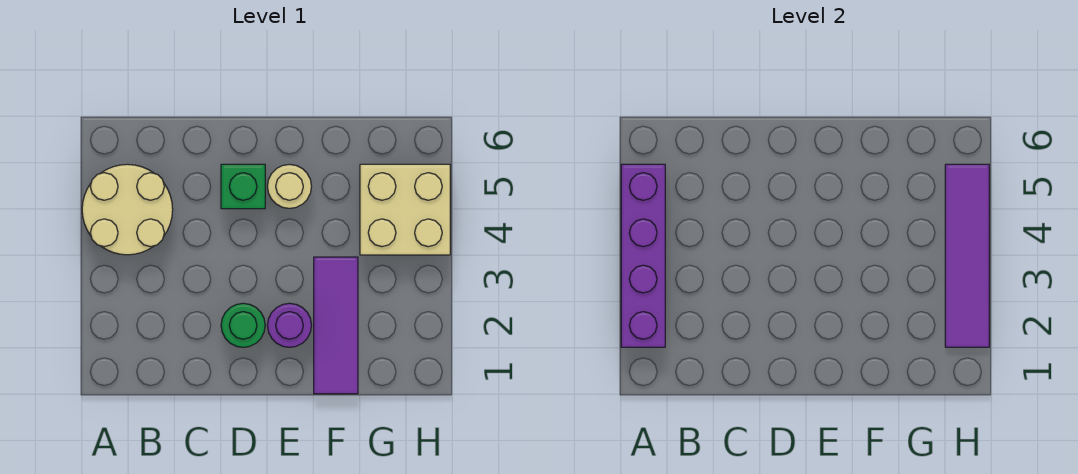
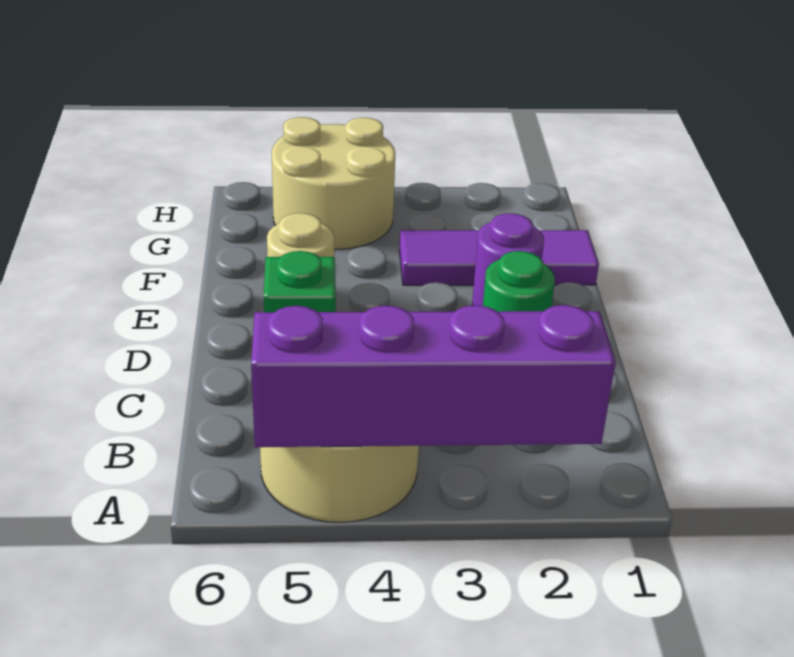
tan 2x2 brick [360,164,450,255] -> tan 2x2 round brick [272,117,395,250]
purple 1x4 tile [945,164,989,347] -> none

